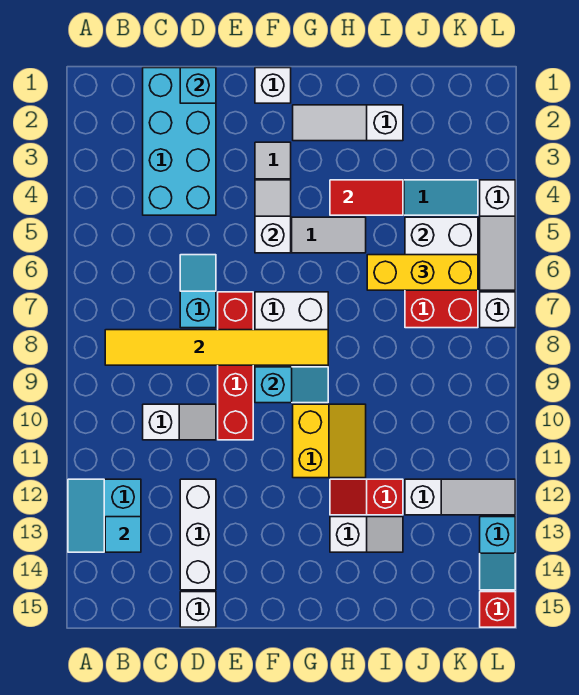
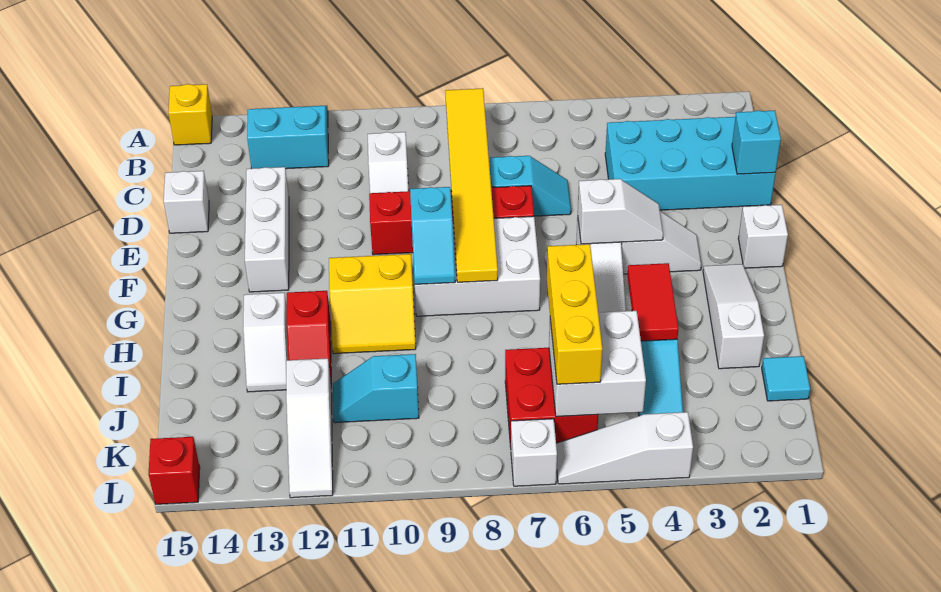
none -> yellow 1x1 brick [168,84,212,145]
cyan 1x1 tile [105,517,141,552] -> cyan 1x1 tile moved to [762,356,810,401]
white 1x3 brick [180,479,216,590] -> white 1x3 brick turned to [245,167,289,292]
red 1x2 slope [330,479,403,515] -> red 1x2 slope turned to [287,291,331,380]
cyan 1x2 slope [480,517,515,590] -> cyan 1x2 slope moved to [333,354,419,423]

